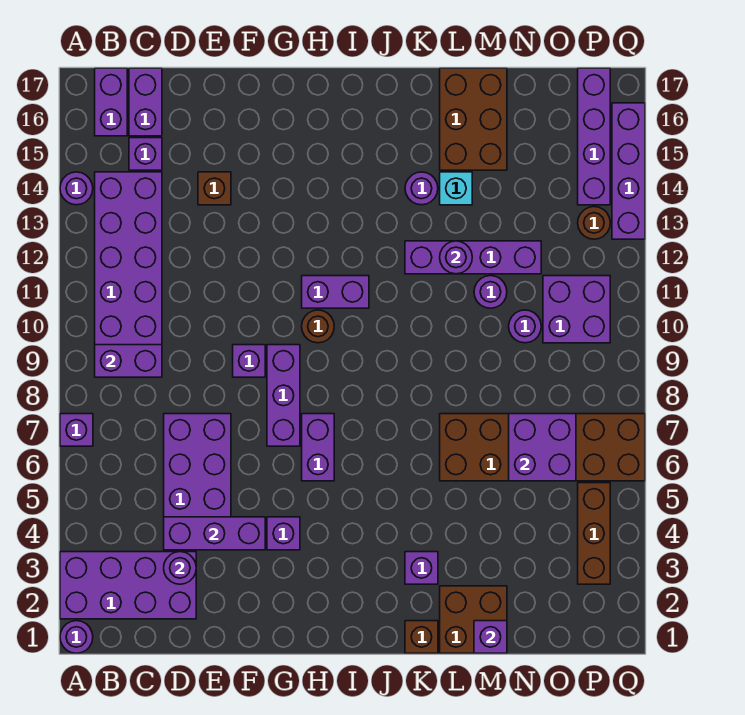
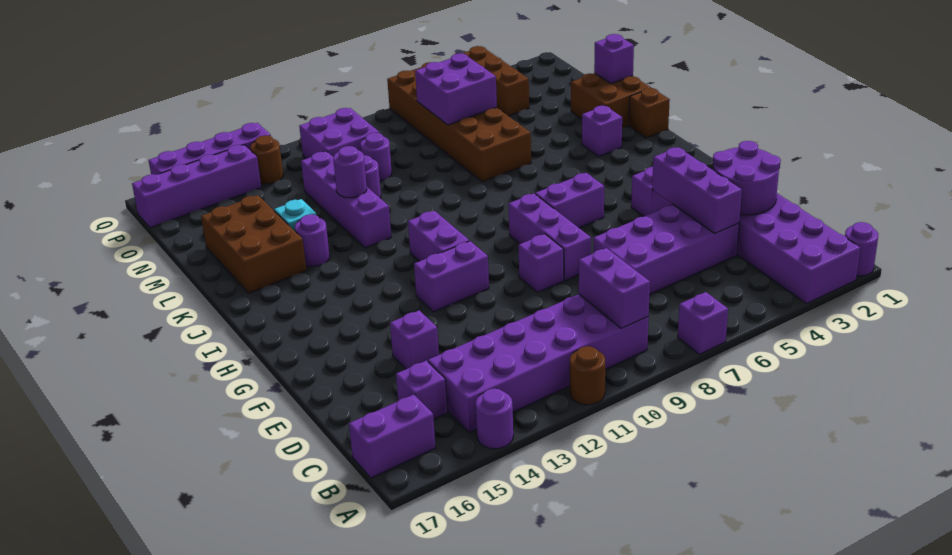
purple 1x2 brick [129,68,162,136] -> purple 1x2 brick moved to [414,241,489,312]
purple 1x1 round brick [164,552,196,584] -> purple 2x2 round brick [713,141,781,215]
brown 1x1 brick [198,172,231,205] -> purple 1x1 brick [390,310,439,369]
purple 1x3 brick [267,345,300,446] -> purple 1x3 brick turned to [508,193,591,281]
brown 1x1 round brick [302,310,334,343] -> brown 1x1 round brick moved to [570,346,605,405]
brown 2x3 brick [440,68,507,170] -> brown 2x3 brick turned to [201,195,306,293]
brown 1x3 brick [578,483,610,584] -> brown 1x3 brick turned to [462,46,529,116]

